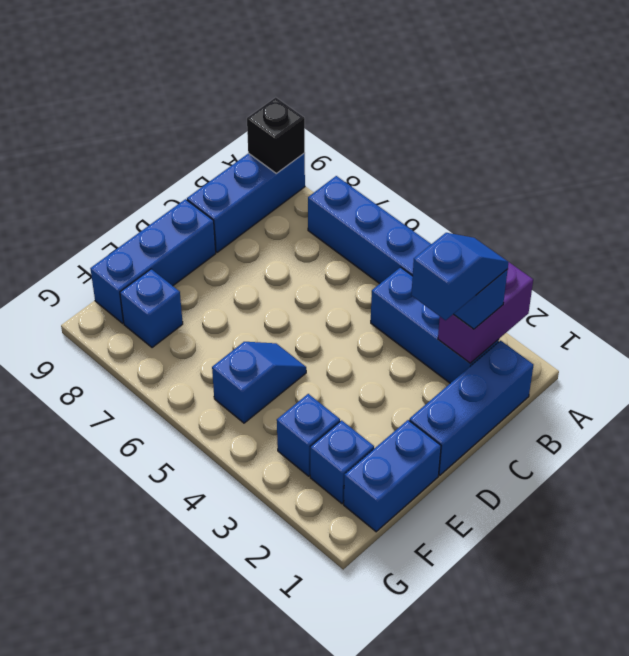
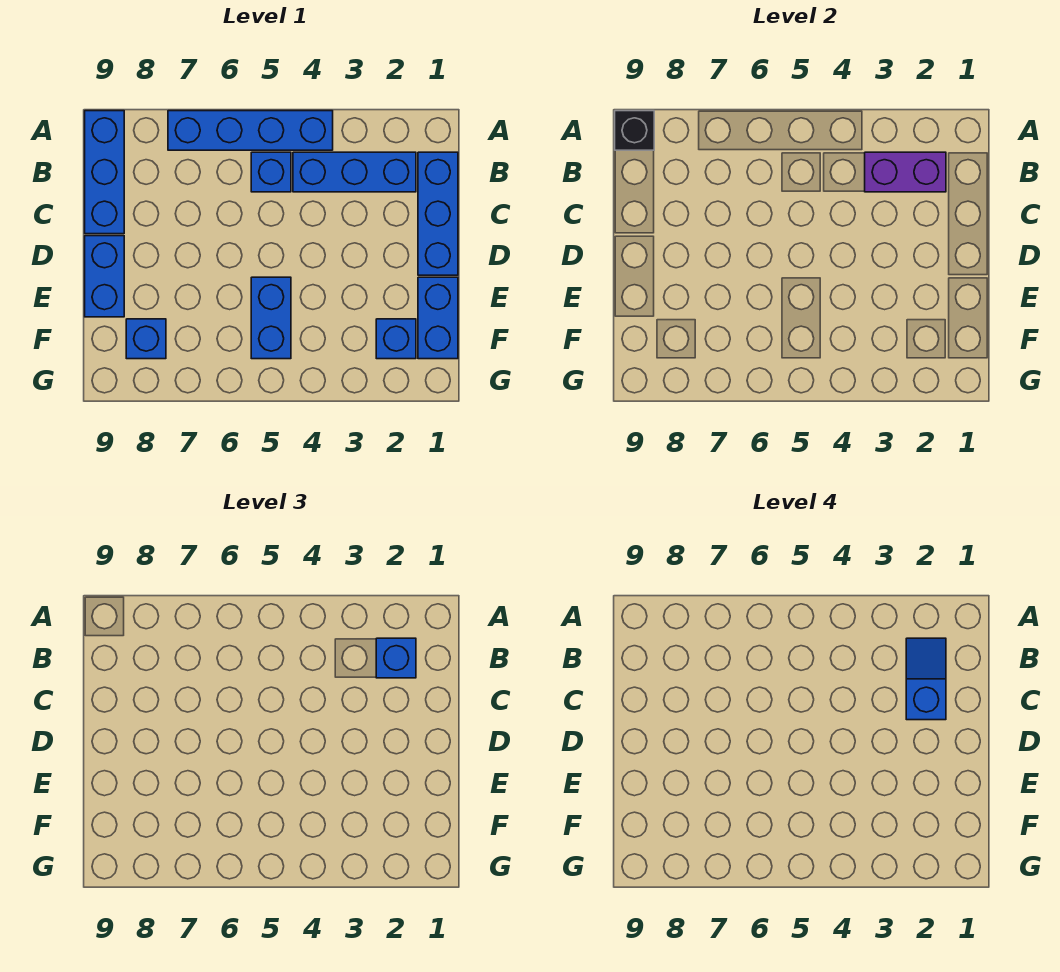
purple 1x2 brick [438,262,533,363] -> purple 1x2 brick turned to [865,152,946,192]
blue 1x3 brick [90,199,216,323] -> blue 1x2 brick [85,236,124,317]
blue 1x2 slope [212,342,306,423] -> blue 1x2 brick [251,277,291,359]
blue 1x1 brick [277,394,340,476] -> blue 1x1 brick moved to [251,152,291,192]

